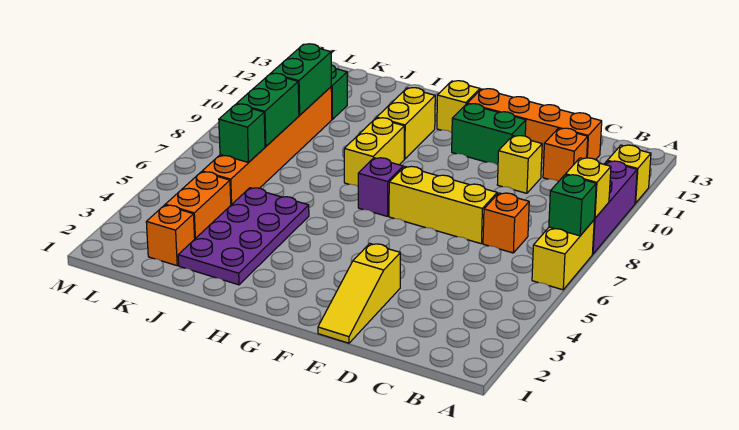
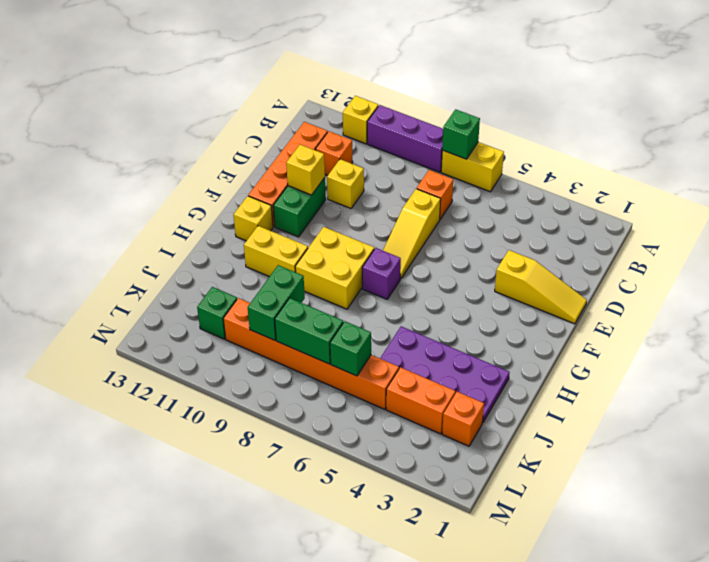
yellow 1x1 brick [566,158,611,218] -> yellow 1x1 brick moved to [286,145,325,195]
yellow 1x3 brick [389,166,497,244] -> yellow 1x3 slope [383,189,441,279]
yellow 1x2 brick [344,118,404,186] -> yellow 2x2 brick [295,227,374,309]
green 1x2 brick [271,44,331,115] -> green 1x2 brick turned to [248,265,305,340]

